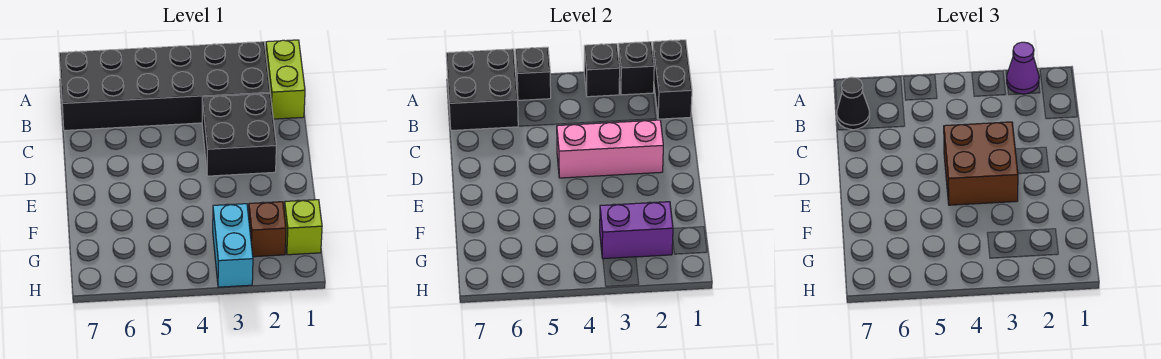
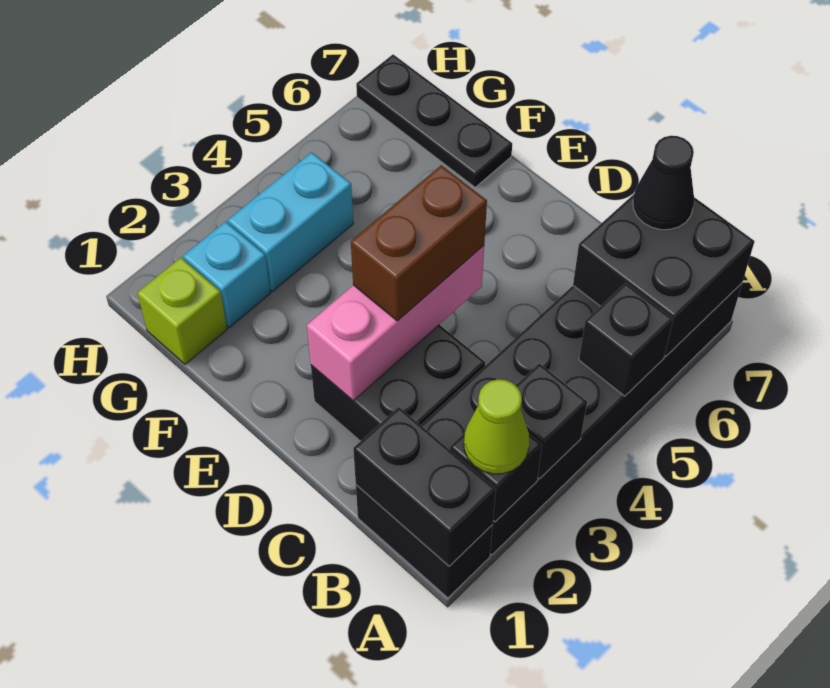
lime 1x2 brick [266,40,305,119] -> black 1x2 brick [356,485,493,598]
purple 1x1 cone [1007,42,1039,94] -> lime 1x1 cone [464,379,529,474]
brown 2x2 brick [944,122,1018,205] -> brown 1x2 brick [351,165,487,321]
none -> black 1x3 plate [356,55,512,187]
brown 1x1 brick [249,202,286,257] -> cyan 1x1 brick [183,222,270,327]
purple 1x2 brick [600,202,673,259] -> none
cyan 1x2 brick [213,204,253,287] -> cyan 1x2 brick turned to [228,152,353,291]

